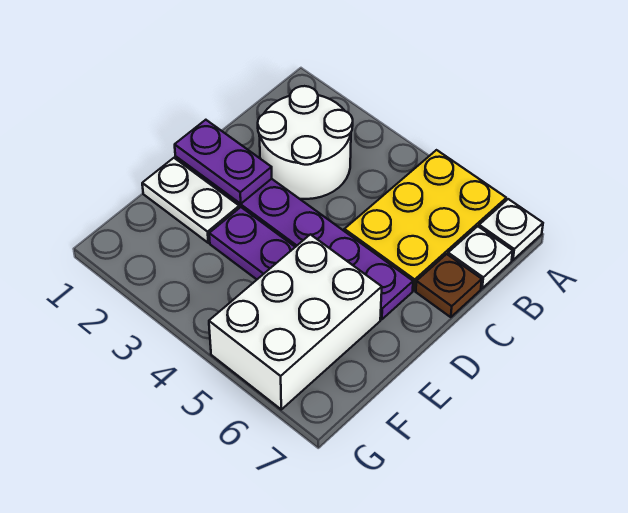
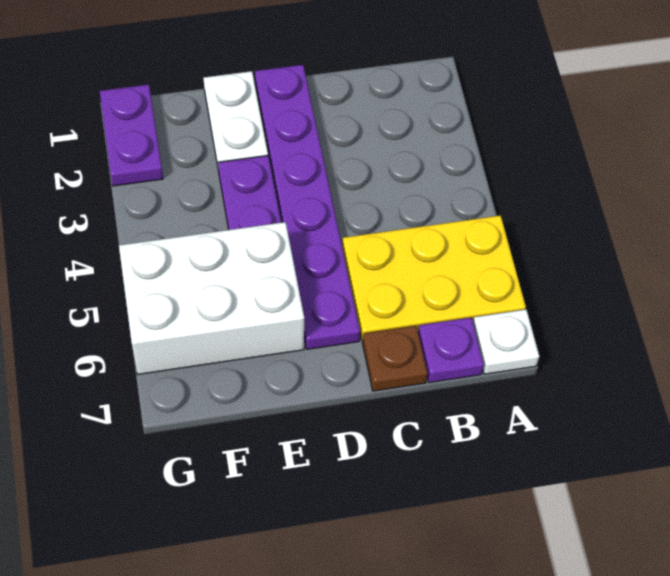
white 2x2 round brick [258,86,353,199] -> none
white 1x1 plate [448,226,513,288] -> purple 1x1 plate [418,317,484,383]
purple 1x2 plate [175,120,272,204] -> purple 1x2 plate moved to [100,84,163,186]

